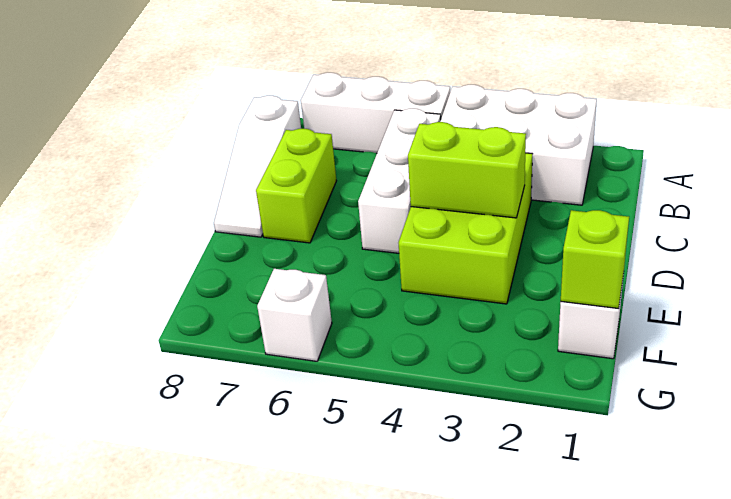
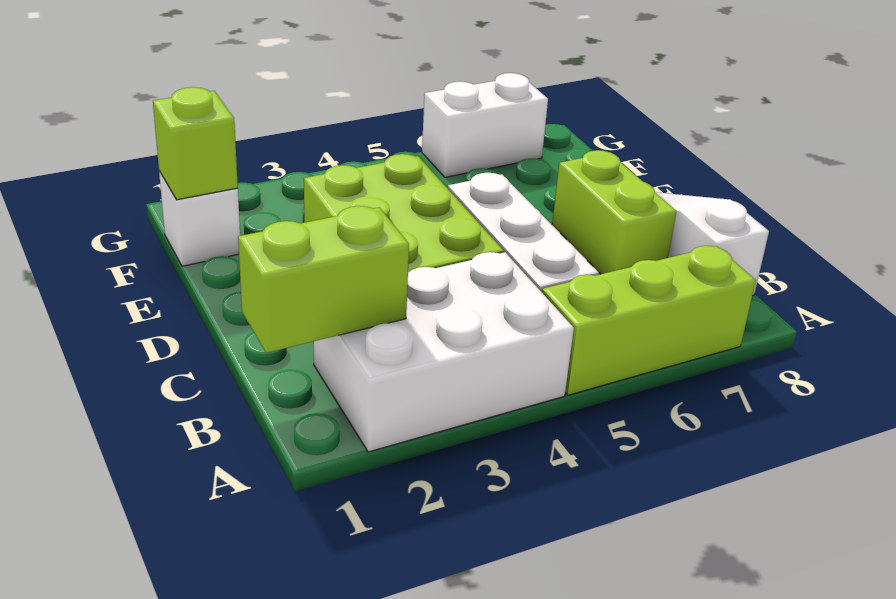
white 1x3 brick [301,73,450,153] -> lime 1x3 brick [542,246,756,395]
lime 1x2 brick [408,122,526,218] -> lime 1x2 brick moved to [238,206,409,353]
white 1x1 brick [257,269,332,361] -> white 1x2 brick [422,73,548,177]

